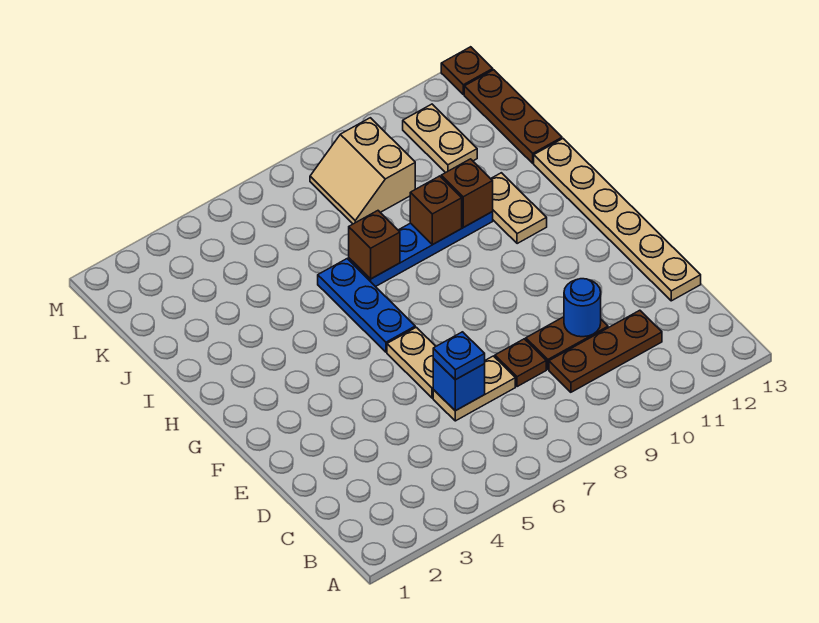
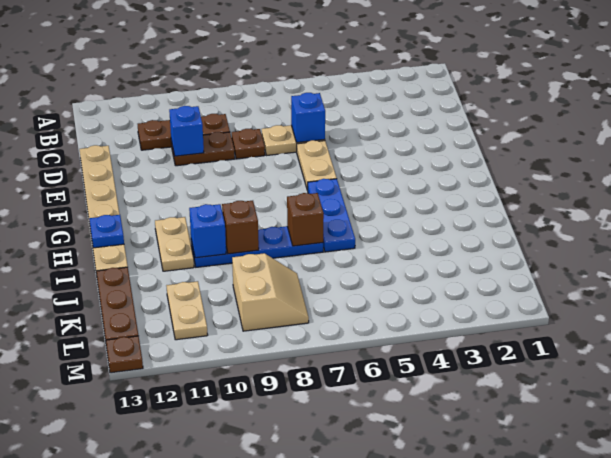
blue 1x1 plate [433,332,485,380] -> blue 1x1 plate moved to [89,215,124,248]
blue 1x1 round brick [564,279,601,337] -> blue 1x1 brick [169,106,204,156]
brown 1x1 brick [441,159,493,227] -> blue 1x1 brick [189,204,226,258]

